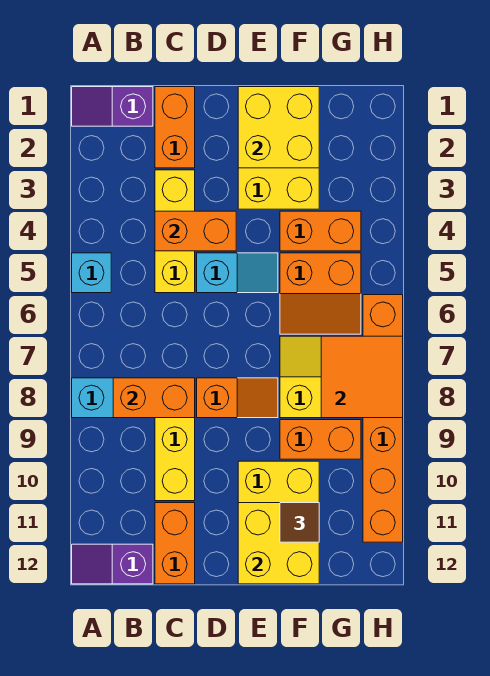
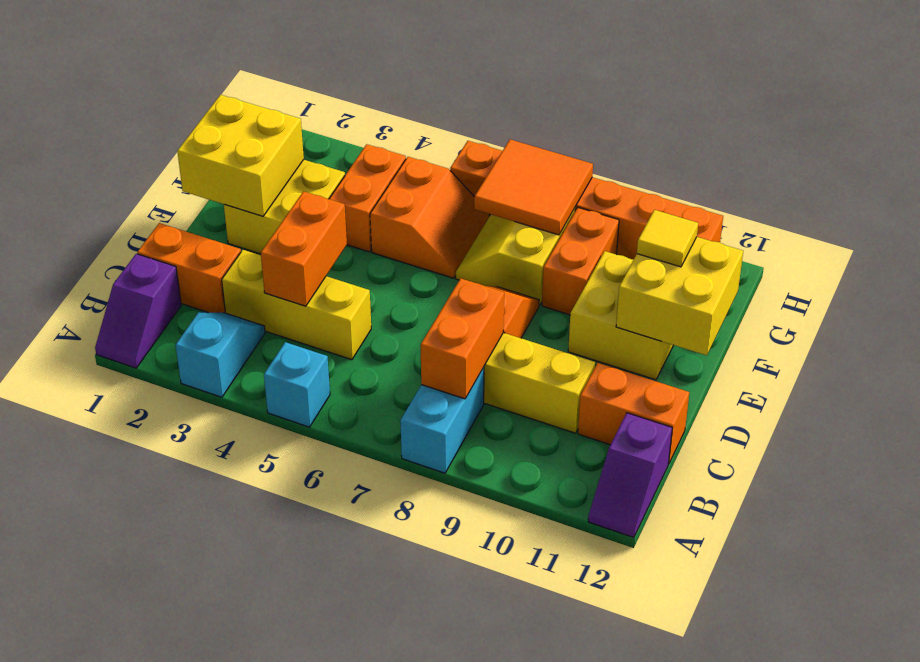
cyan 1x2 slope [197,253,278,293] -> cyan 1x2 slope moved to [176,312,265,397]
brown 1x1 tile [280,503,319,542] -> yellow 1x1 tile [637,210,698,267]

